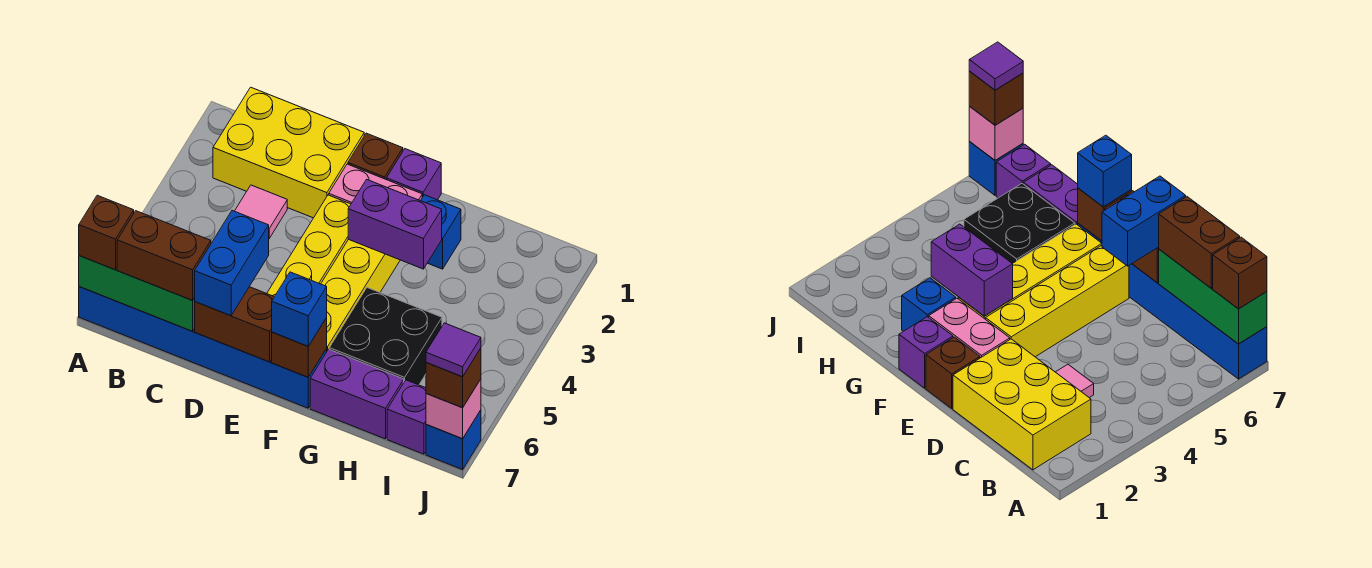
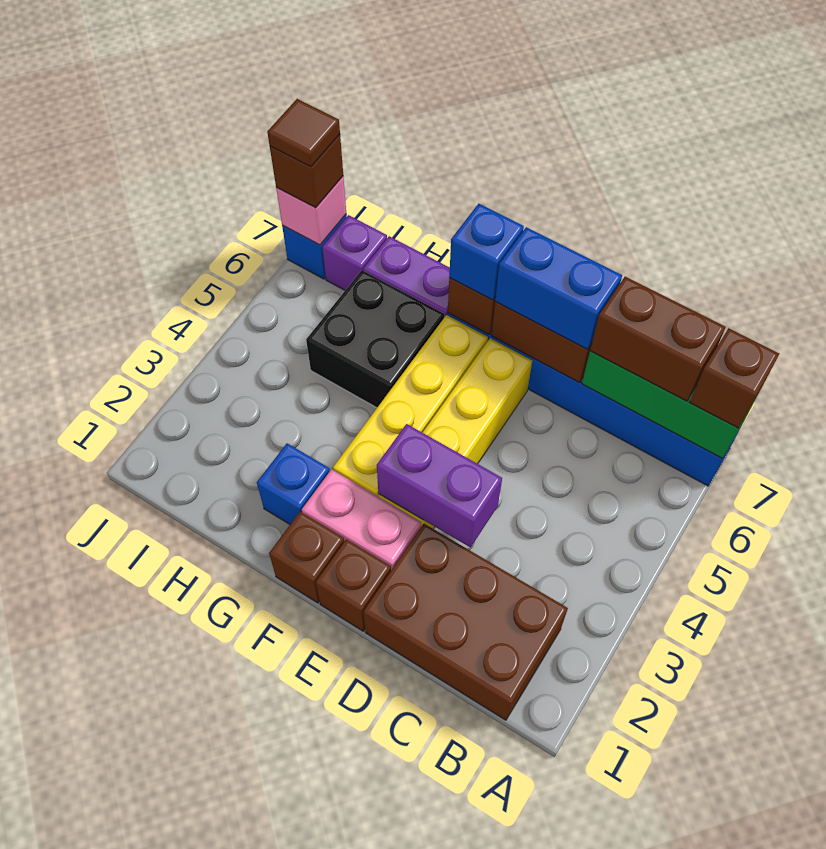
yellow 2x3 brick [213,87,364,218] -> brown 2x3 brick [363,524,568,720]
pink 1x1 tile [235,185,287,238] -> none
blue 1x2 brick [195,211,269,316] -> blue 1x2 brick turned to [495,227,622,349]
purple 1x1 brick [387,149,441,200] -> brown 1x1 brick [269,512,344,603]
purple 1x2 brick [348,179,442,269] -> purple 1x2 brick moved to [377,424,502,547]
purple 1x1 tile [426,323,481,377] -> brown 1x1 tile [267,99,340,167]

